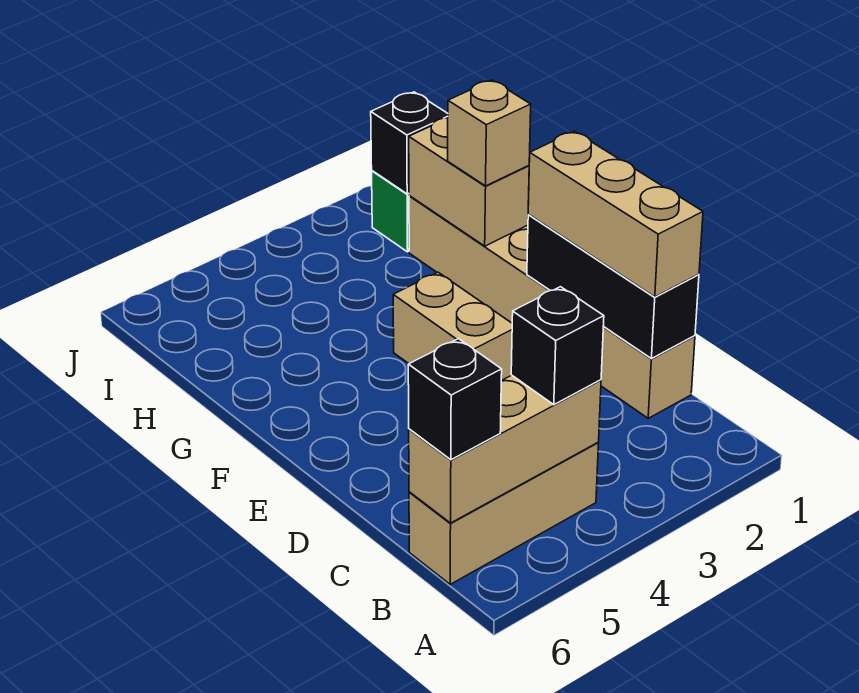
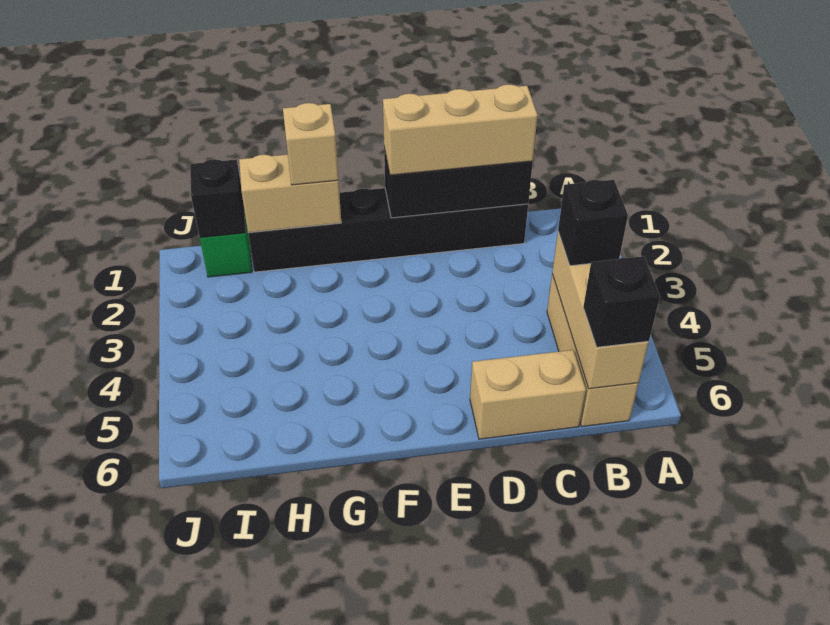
tan 1x6 brick [409,196,695,418] -> black 1x6 brick [248,188,528,272]
tan 1x2 brick [393,272,512,381] -> tan 1x2 brick moved to [470,350,586,439]

